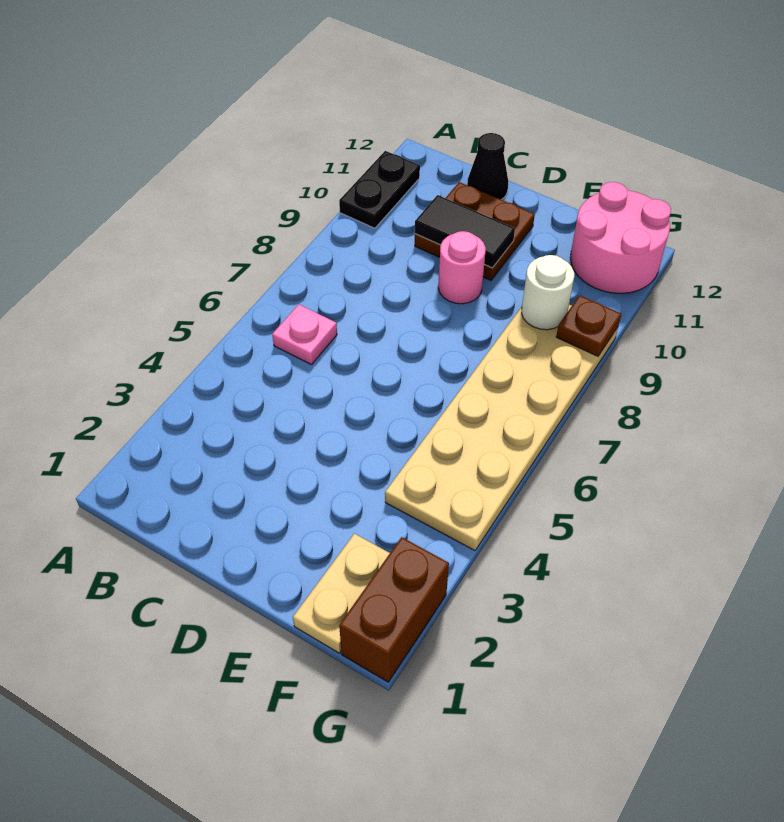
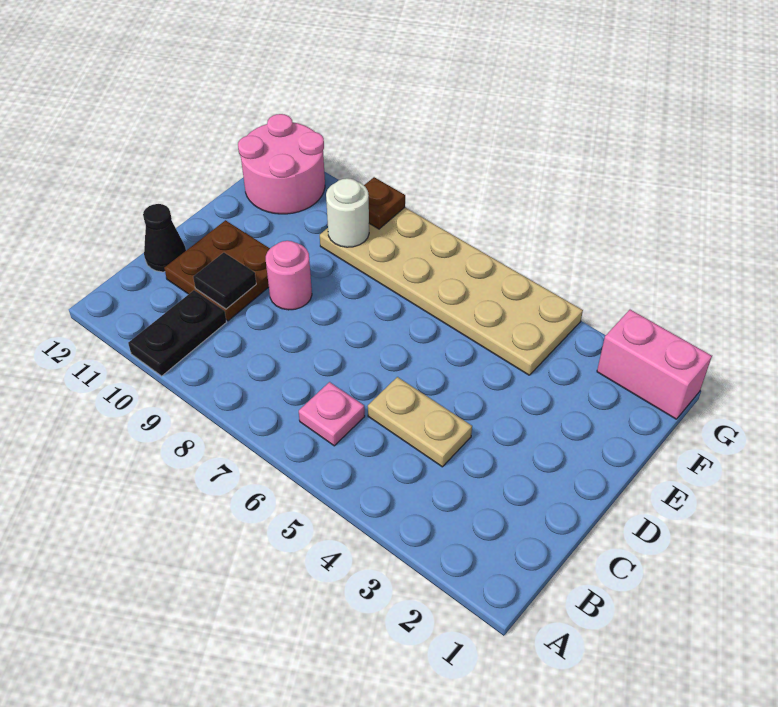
black 1x2 plate [339,151,420,228] -> black 1x2 plate turned to [128,290,226,376]
black 1x2 tile [415,195,515,268] -> black 1x1 tile [193,253,256,309]
tan 1x2 plate [293,534,390,653] -> tan 1x2 plate moved to [368,377,472,467]
brown 1x2 brick [339,537,449,682] -> pink 1x2 brick [597,310,712,419]

